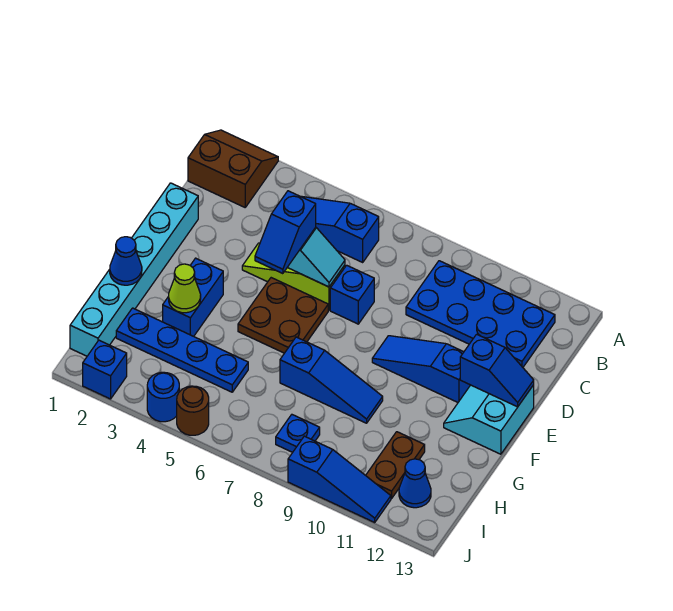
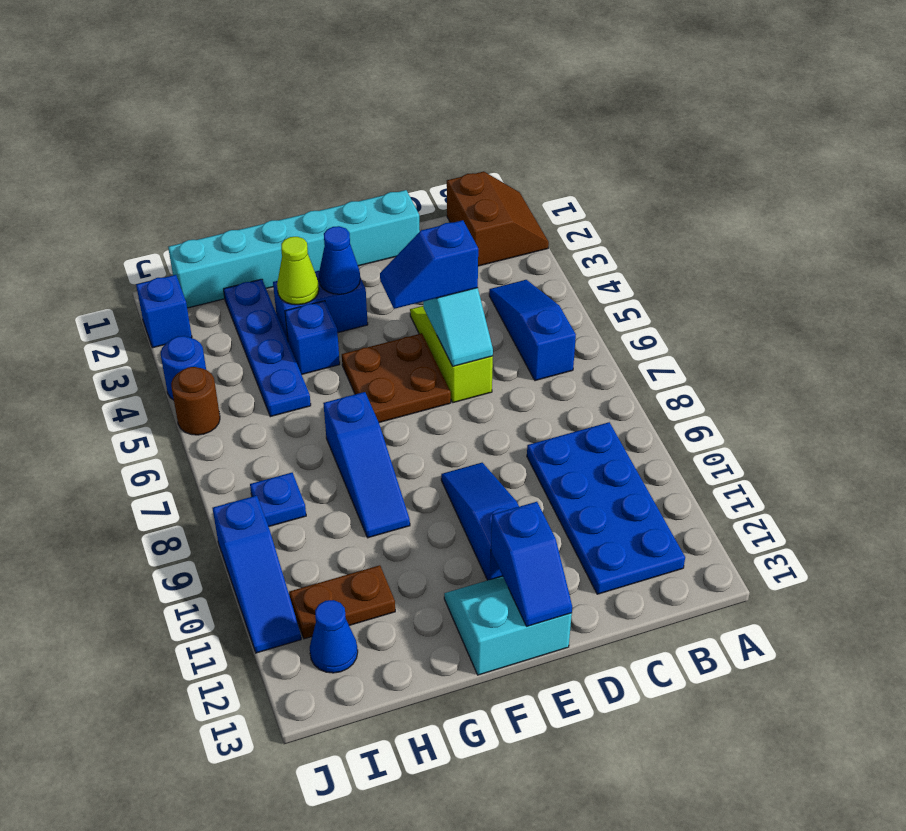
blue 1x1 brick [330,265,374,324] -> blue 1x1 brick moved to [285,301,340,375]
blue 1x1 cone [110,237,142,285] -> blue 1x1 cone moved to [319,226,360,294]

